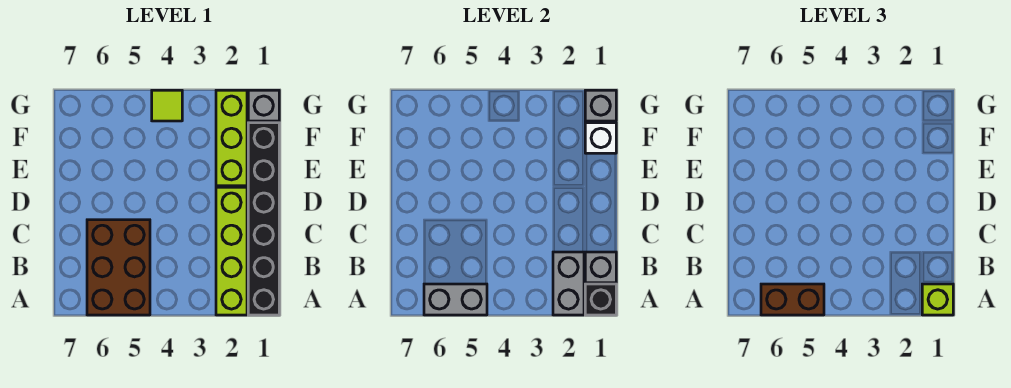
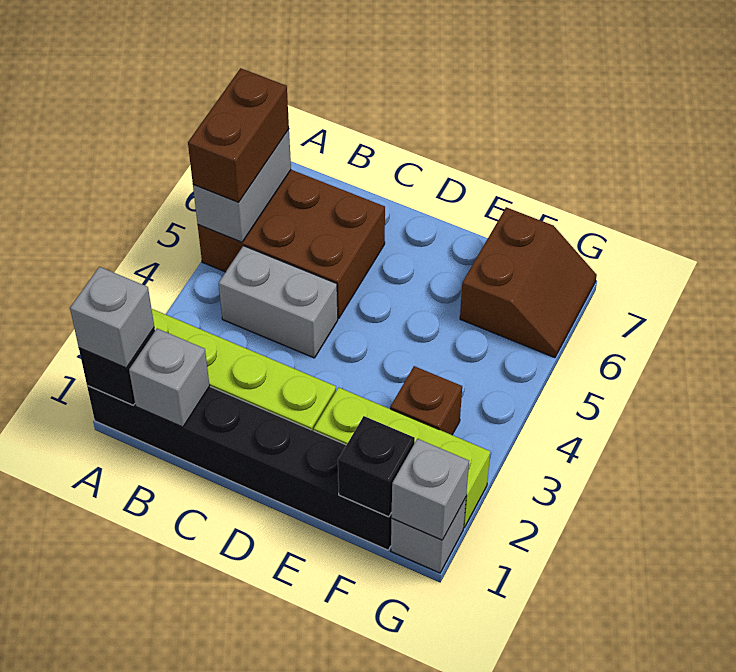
lime 1x1 brick [922,284,953,315] -> grey 1x1 brick [70,267,154,368]
grey 1x2 brick [553,252,584,315] -> grey 1x2 brick moved to [219,246,338,358]
white 1x1 brick [585,123,616,153] -> black 1x1 brick [338,416,415,517]
none -> brown 1x1 brick [390,366,462,435]
none -> brown 2x2 slope [460,207,597,358]
lime 1x1 tile [152,90,182,121] -> none

